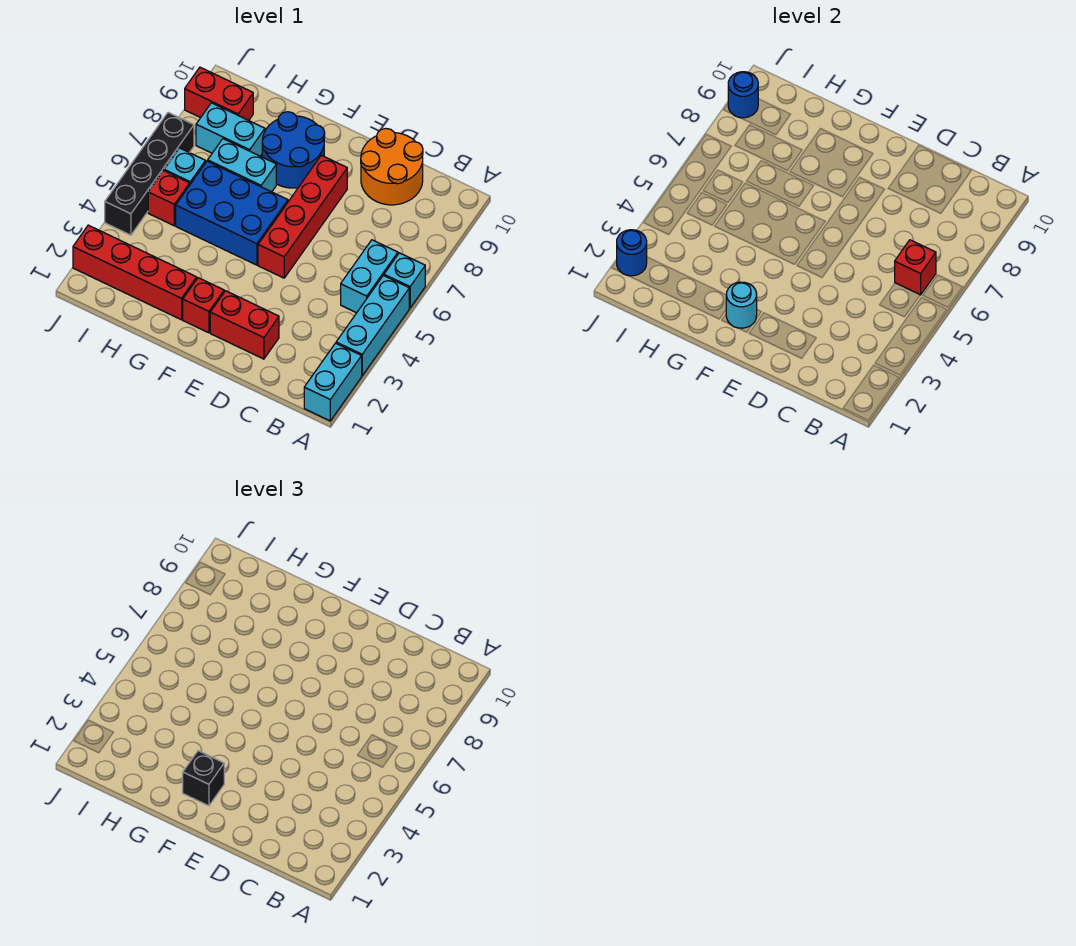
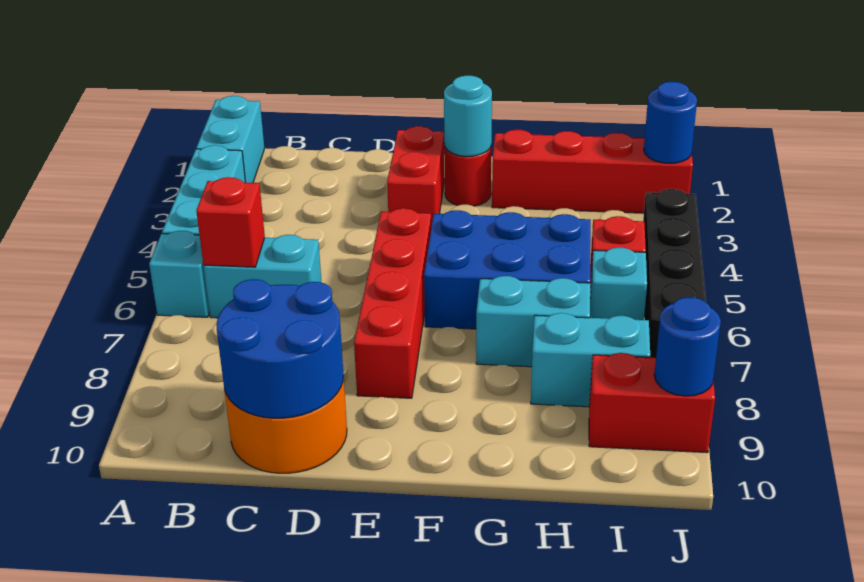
cyan 1x2 brick [341,240,398,313] -> cyan 1x2 brick turned to [204,235,322,318]
red 1x2 brick [210,291,279,359] -> red 1x2 brick turned to [387,126,445,227]
red 1x1 brick [183,278,224,333] -> red 1x1 round brick [444,145,491,206]
black 1x1 brick [183,751,224,806] -> none
blue 2x2 round brick [262,112,325,188] -> blue 2x2 round brick moved to [216,279,344,418]

